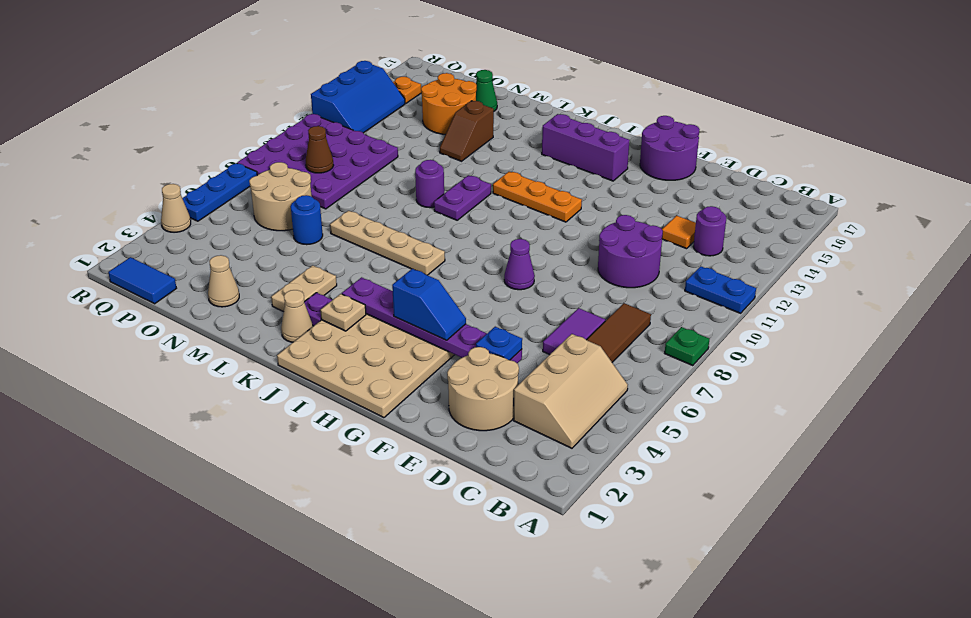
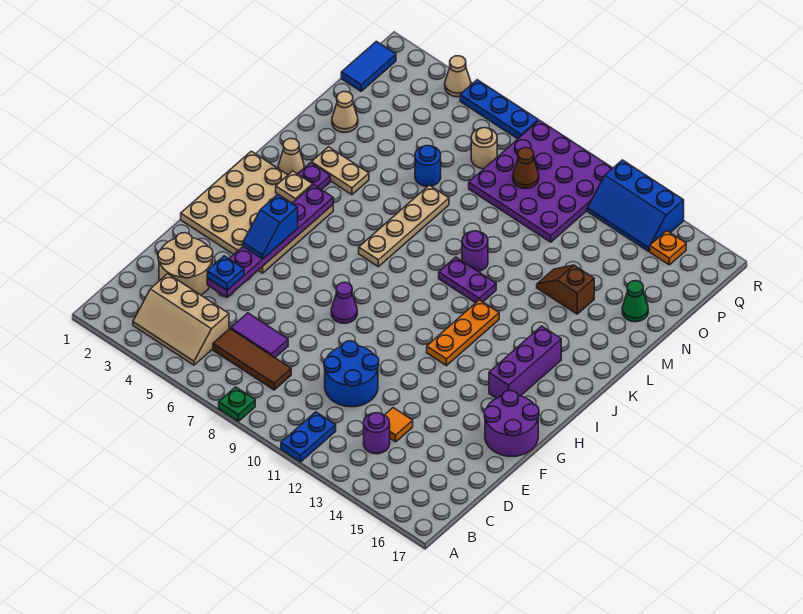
purple 2x2 round brick [598,215,663,288] -> blue 2x2 round brick [324,341,379,407]
orange 2x2 round brick [421,73,477,134] -> none
tan 2x2 round brick [249,162,312,231] -> tan 1x1 round brick [471,128,497,169]

